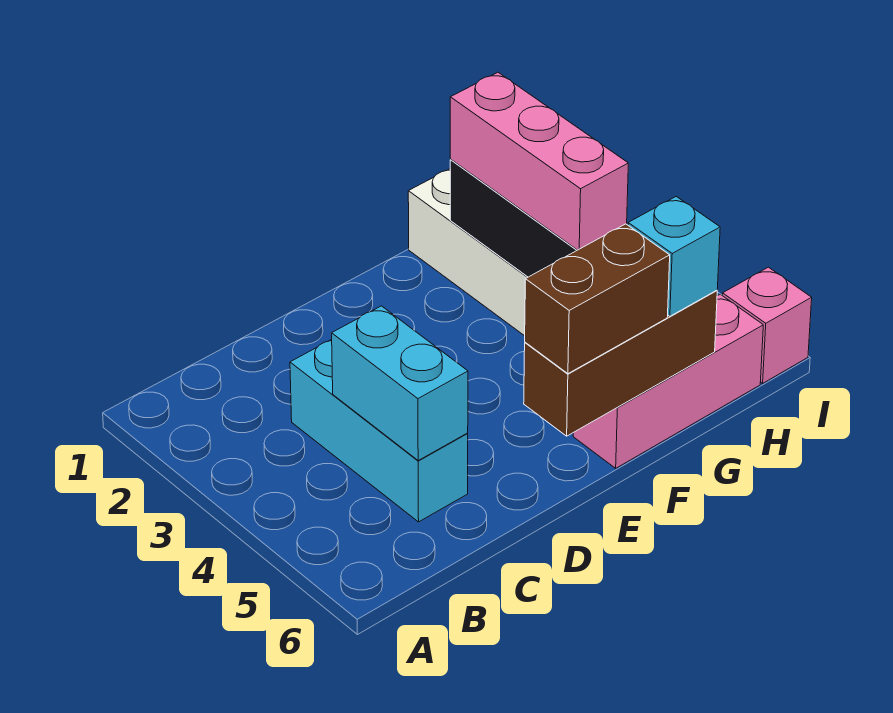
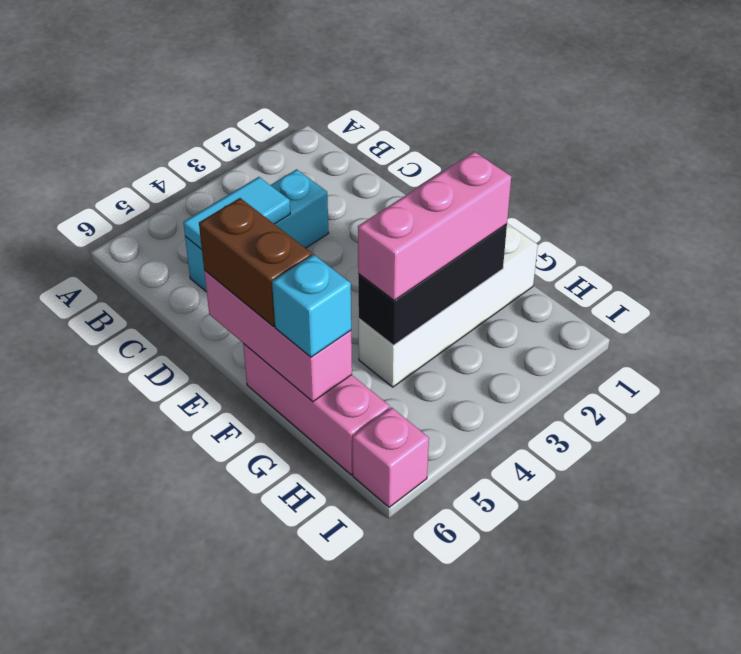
cyan 1x2 brick [332,306,468,460] -> cyan 1x2 tile [183,177,290,249]
brown 1x3 brick [524,290,717,436] -> pink 1x3 brick [204,270,352,402]

